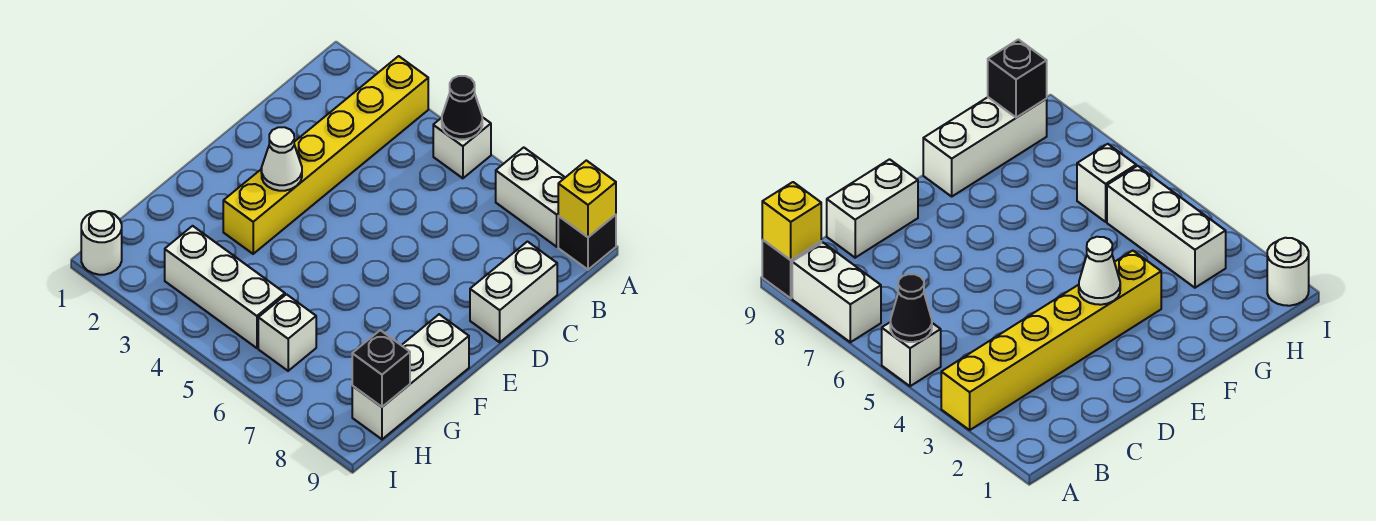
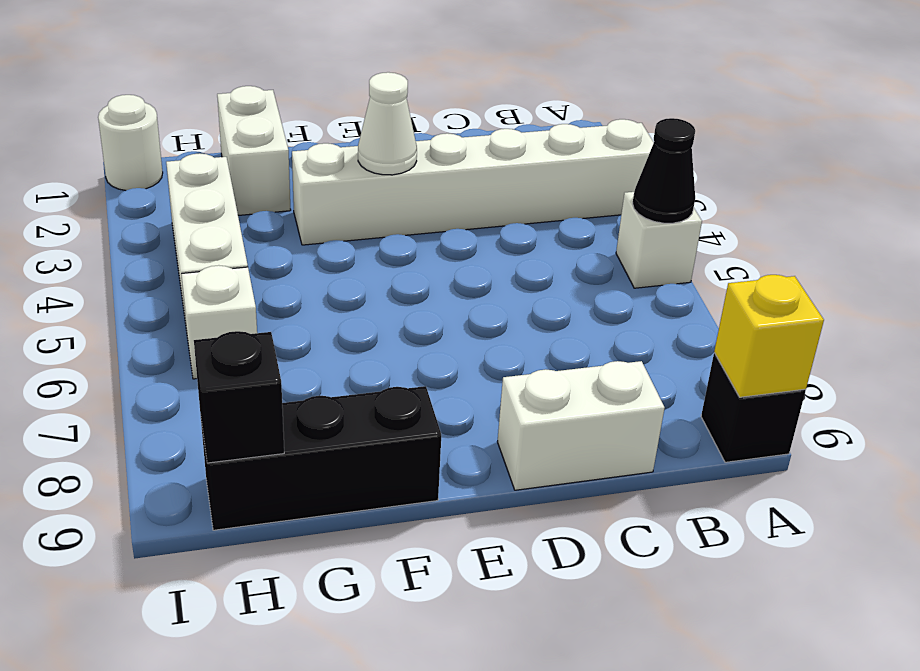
yellow 1x6 brick [223,56,428,254] -> white 1x6 brick [292,119,654,245]
white 1x2 brick [496,147,565,247] -> white 1x2 brick moved to [217,86,291,215]
white 1x3 brick [352,314,469,439] -> black 1x3 brick [201,386,441,530]

